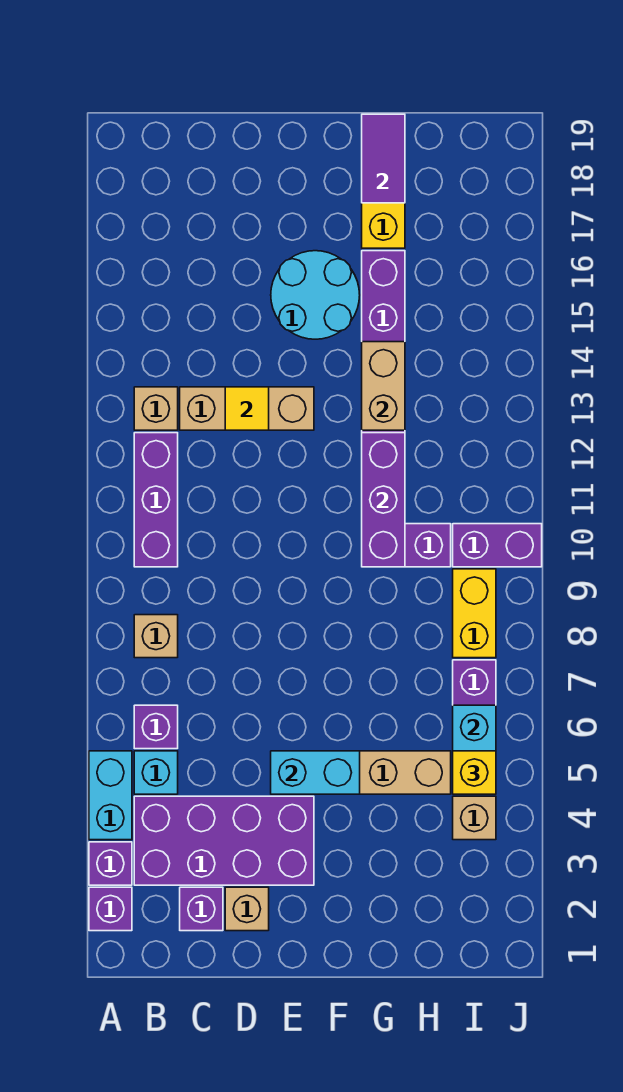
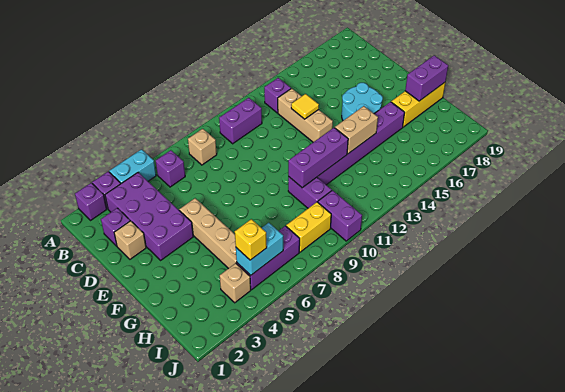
cyan 1x1 brick [134,751,178,794] -> none
purple 1x3 brick [134,433,178,567] -> purple 1x2 brick [219,98,262,144]
tan 1x1 brick [134,387,178,430] -> purple 1x1 brick [264,78,291,113]
cyan 1x2 brick [271,751,360,794] -> none
purple 1x2 tile [362,114,405,203] -> purple 1x2 brick [405,55,448,101]

